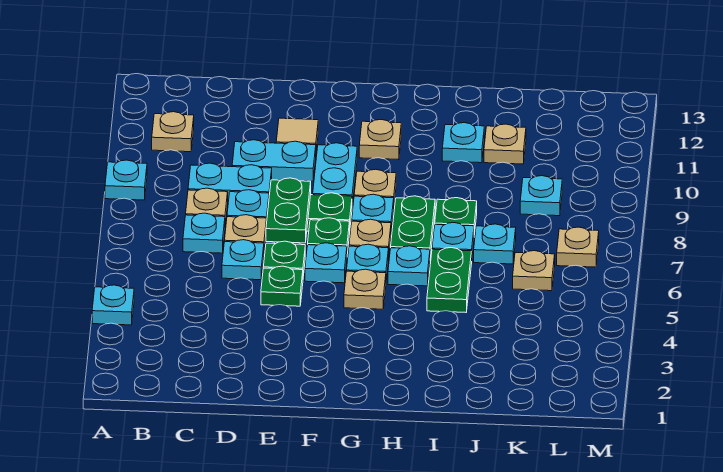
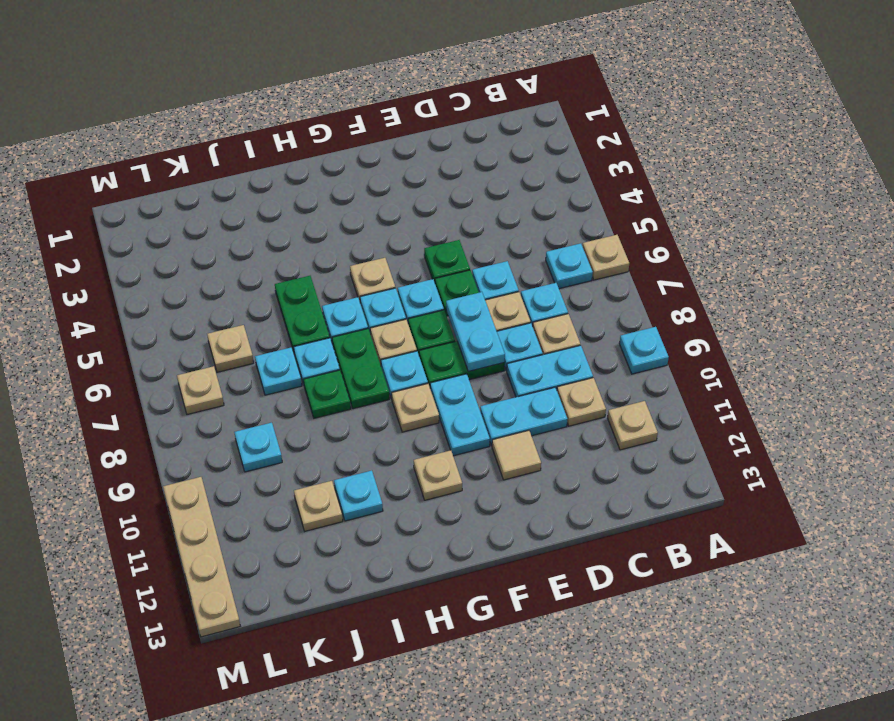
cyan 1x1 plate [92,285,134,325] -> cyan 1x1 plate moved to [546,243,593,289]
none -> tan 1x1 plate [583,235,629,280]
none -> tan 1x1 plate [557,378,606,426]
green 1x2 plate [266,178,311,243] -> cyan 1x2 plate [446,292,505,371]
none -> tan 1x4 plate [163,477,240,637]

